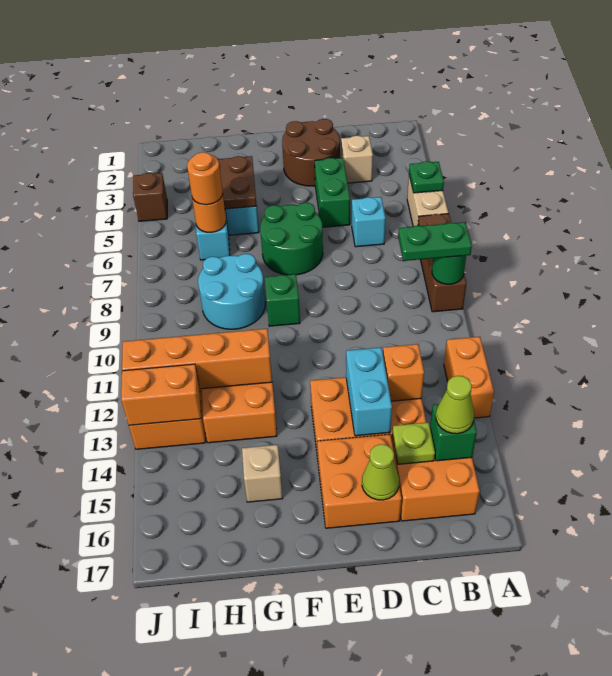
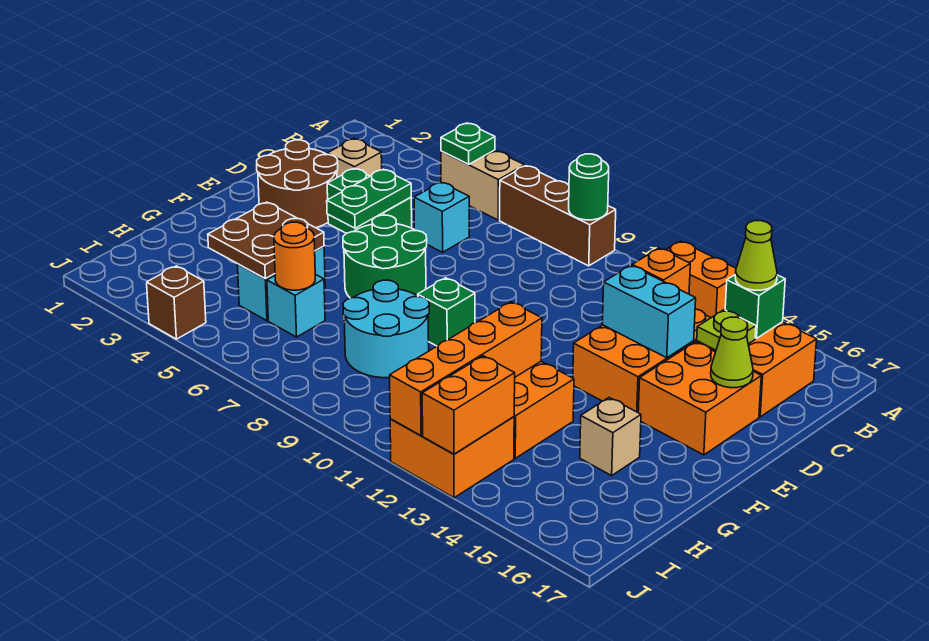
green 1x2 plate [398,222,472,261] -> green 1x2 plate moved to [327,169,411,228]
orange 1x1 round brick [187,152,223,205] -> none

